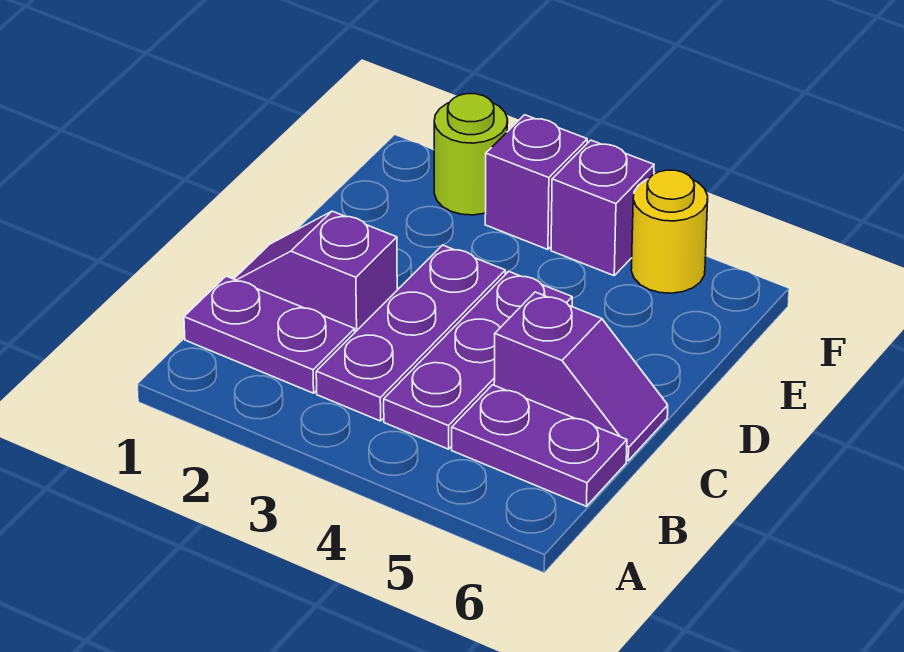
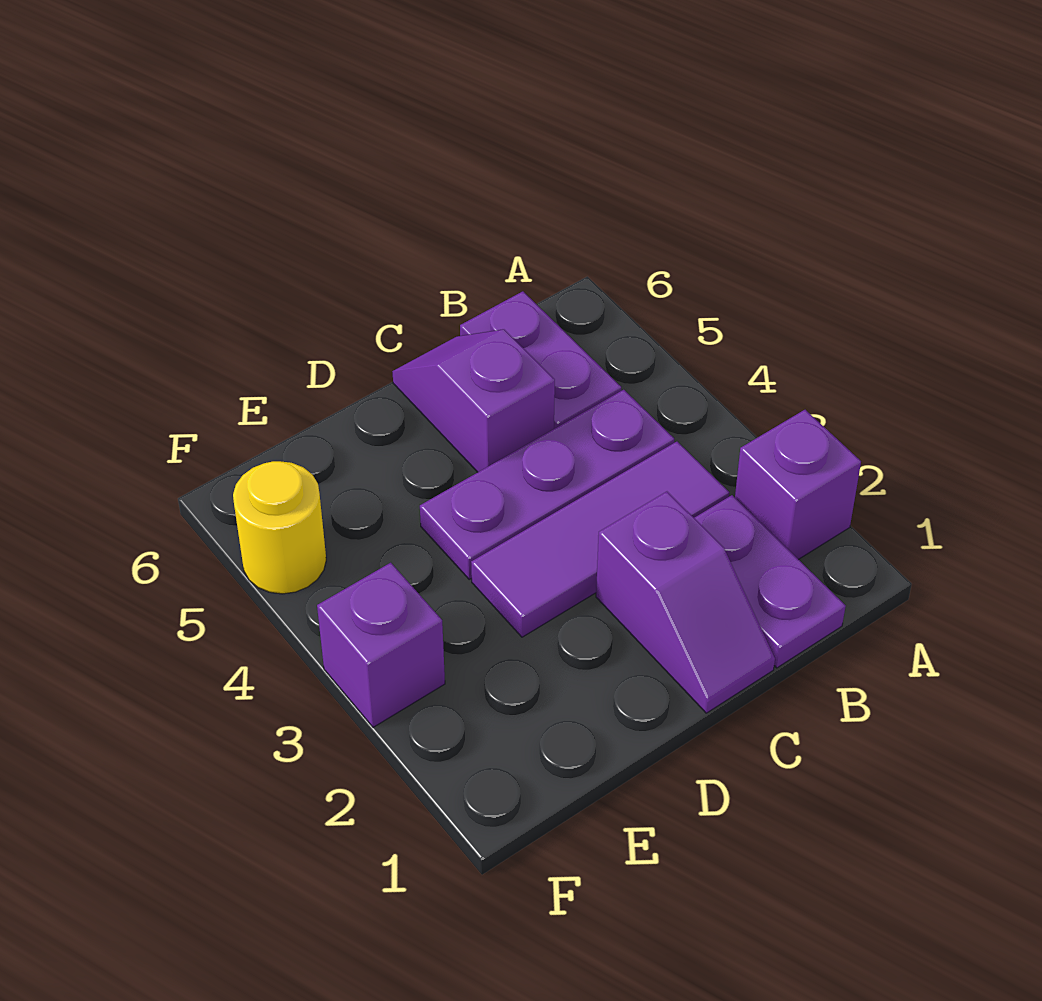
purple 1x3 plate [316,245,505,421] -> purple 1x3 tile [471,442,729,637]
lime 1x1 round brick [434,94,508,215] -> none
purple 1x1 brick [551,140,654,276] -> purple 1x1 brick moved to [735,410,861,559]

